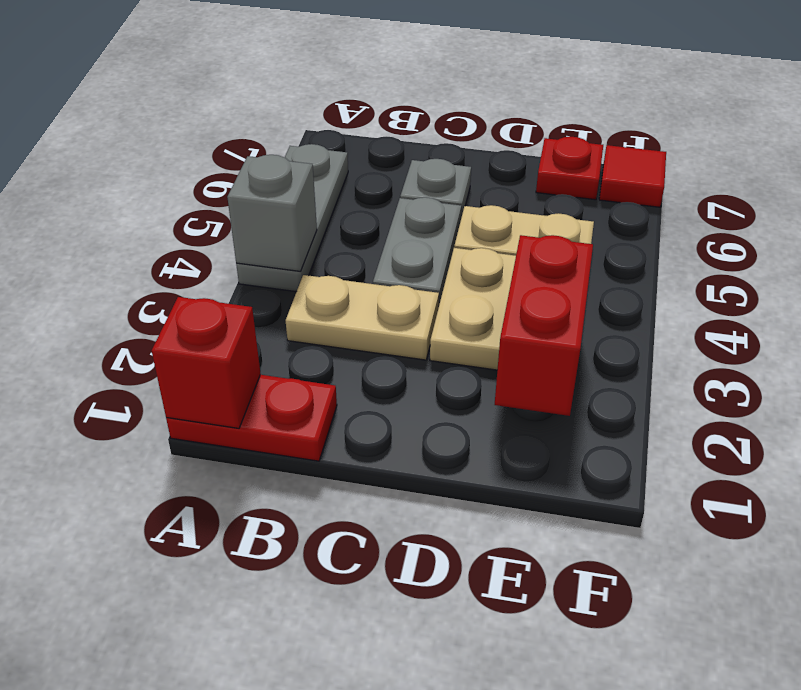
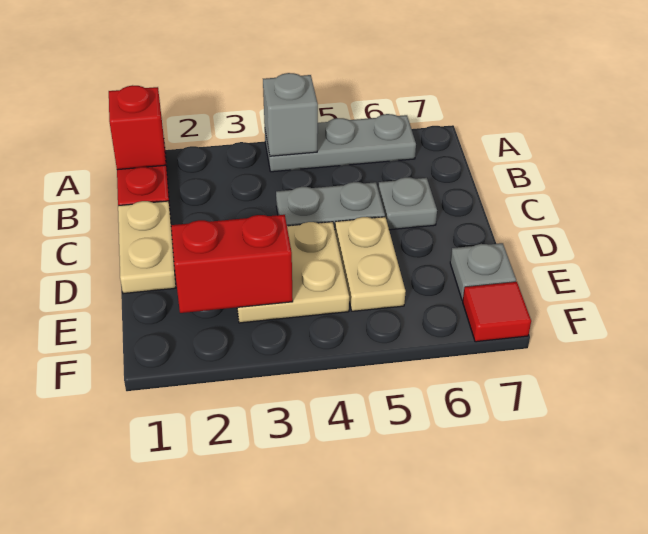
tan 1x2 plate [286,275,439,360] -> tan 1x2 plate moved to [118,201,176,294]
red 1x1 plate [536,137,603,200] -> grey 1x1 plate [450,243,516,300]

